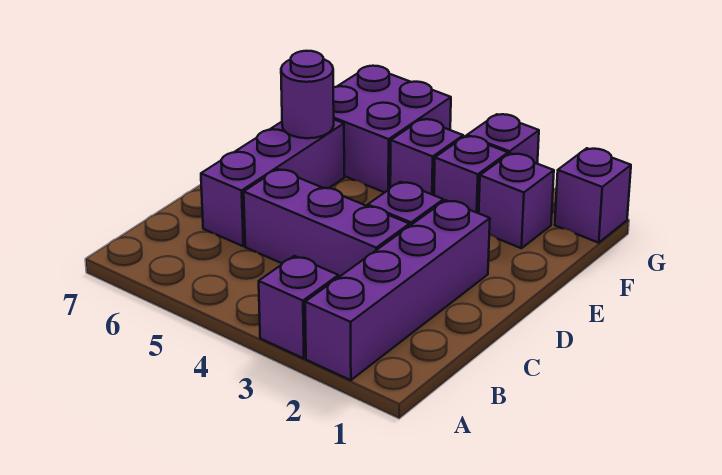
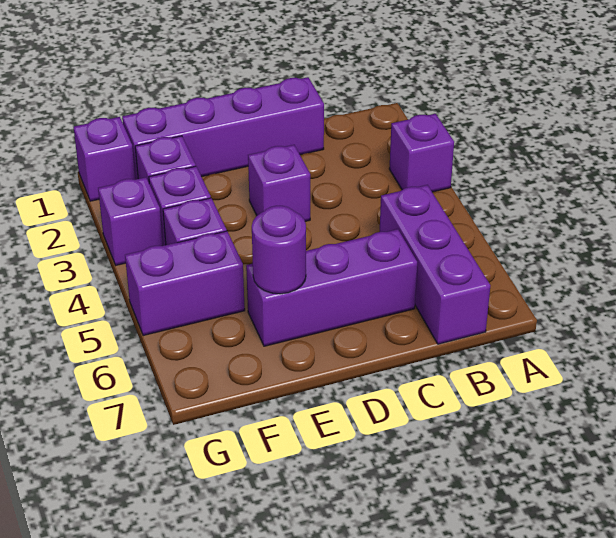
purple 1x4 brick [305,200,490,380] -> purple 1x4 brick moved to [122,77,324,179]
purple 1x3 brick [244,169,410,277] -> purple 1x3 brick moved to [380,185,490,344]
purple 2x2 brick [333,66,451,192] -> purple 1x2 brick [125,231,245,336]

